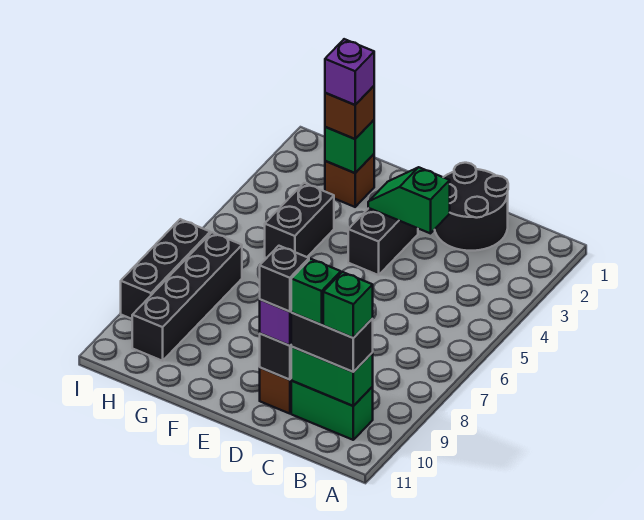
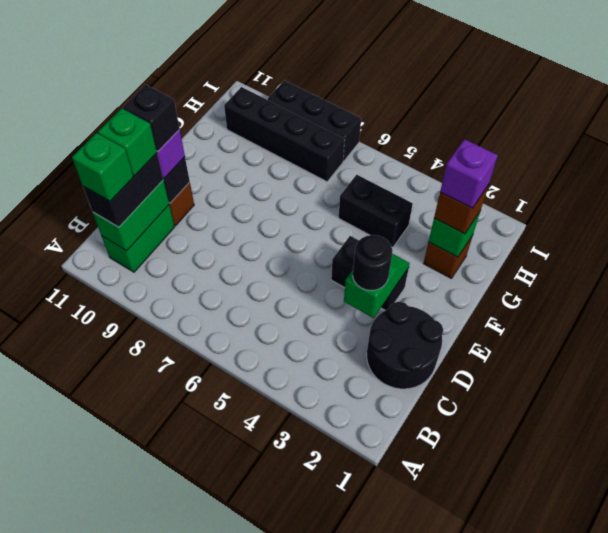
none -> black 1x1 round brick [353,235,393,290]

